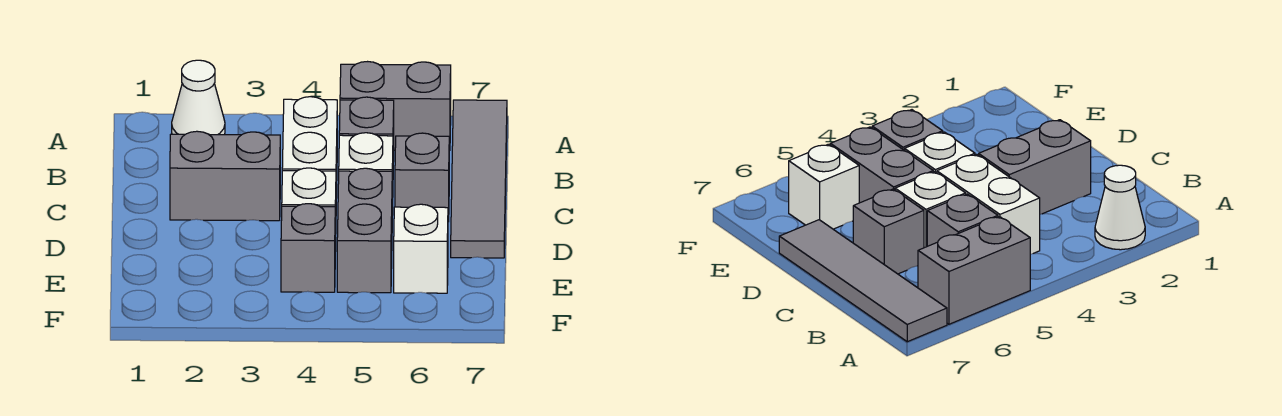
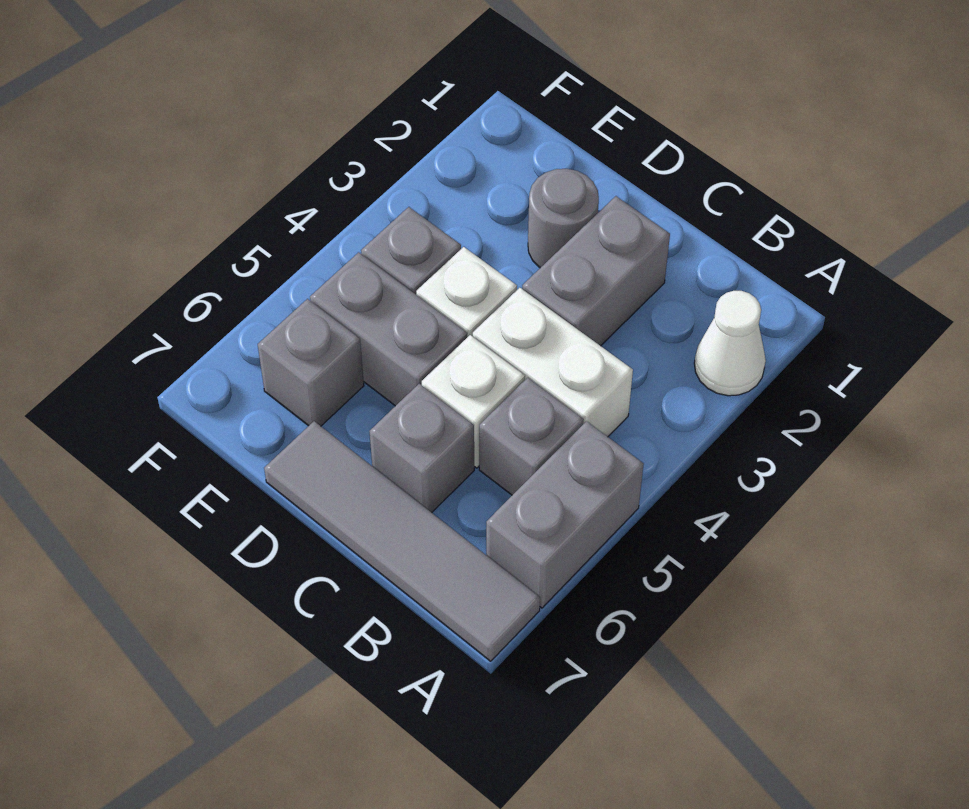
none -> grey 1x1 round brick [528,169,599,268]
white 1x1 brick [394,204,448,293] -> grey 1x1 brick [258,299,364,426]

